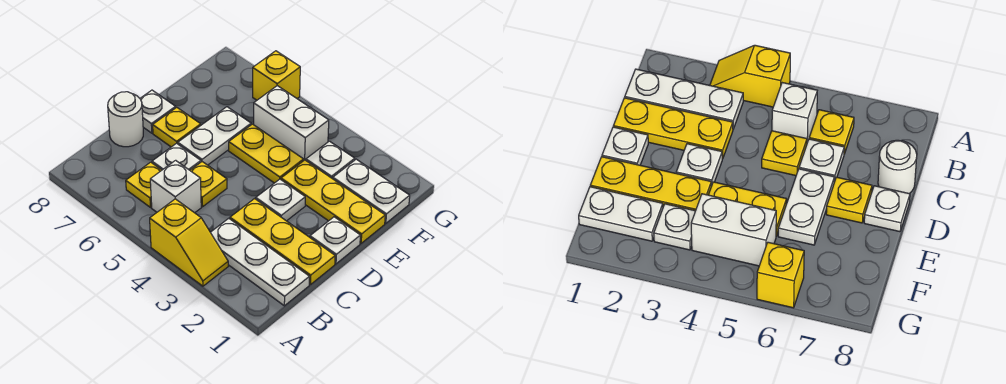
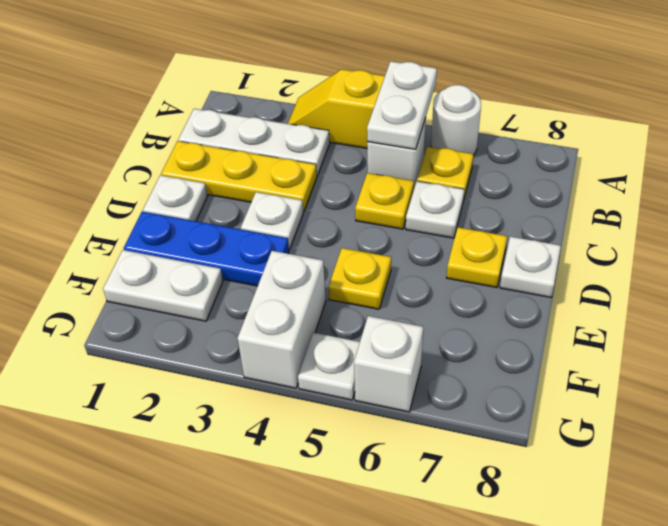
white 1x1 round brick [108,92,143,147] -> white 1x1 round brick moved to [431,85,481,155]
white 1x2 plate [178,107,251,165] -> white 1x2 plate moved to [367,61,437,149]
yellow 1x3 plate [281,160,385,243] -> blue 1x3 plate [124,212,289,286]
yellow 1x2 plate [229,124,304,183] -> yellow 1x1 plate [328,248,391,309]
white 1x1 plate [306,141,355,179] -> white 1x1 plate moved to [298,333,360,400]
white 1x2 brick [254,86,329,160] -> white 1x2 brick turned to [237,251,326,388]
yellow 1x1 brick [253,51,300,100] -> white 1x1 brick [354,316,423,412]

